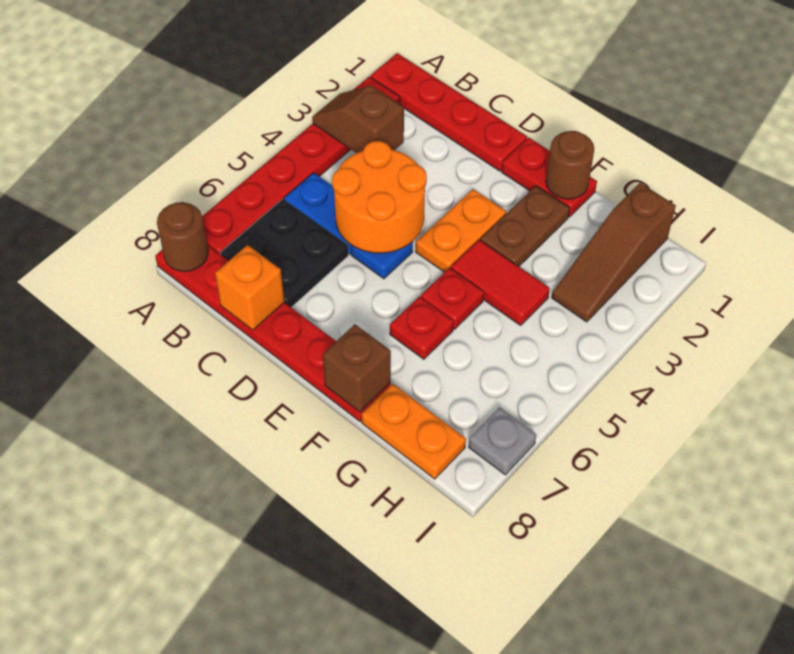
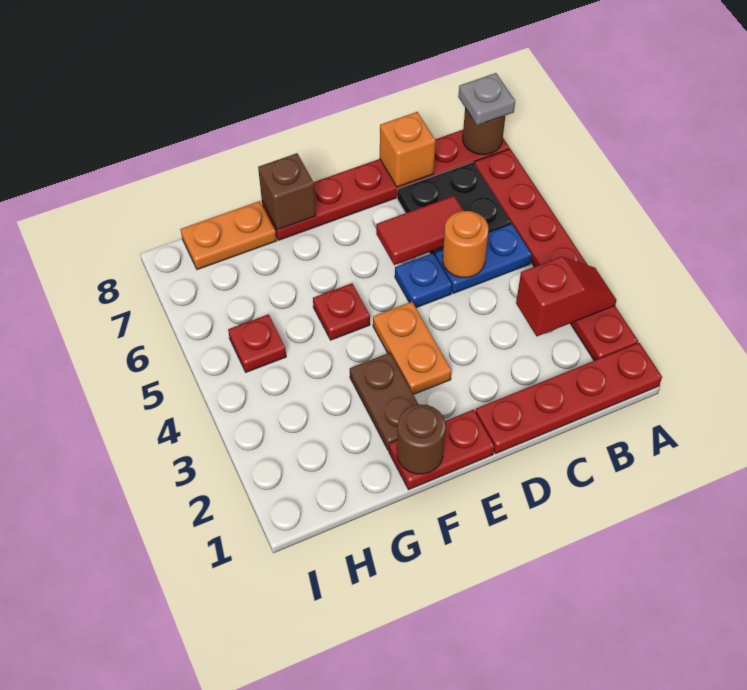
brown 1x2 slope [312,86,404,153] -> red 1x2 slope [516,257,616,336]
orange 2x2 round brick [332,141,427,253] -> orange 1x1 round brick [443,211,488,278]
red 1x2 tile [451,240,550,326] -> red 1x2 tile moved to [376,196,464,265]
red 1x1 plate [390,296,454,359] -> red 1x1 plate moved to [228,314,286,372]
brown 1x3 slope [552,183,676,322] -> none
grey 1x1 plate [469,407,536,475] -> grey 1x1 plate moved to [458,73,515,125]

